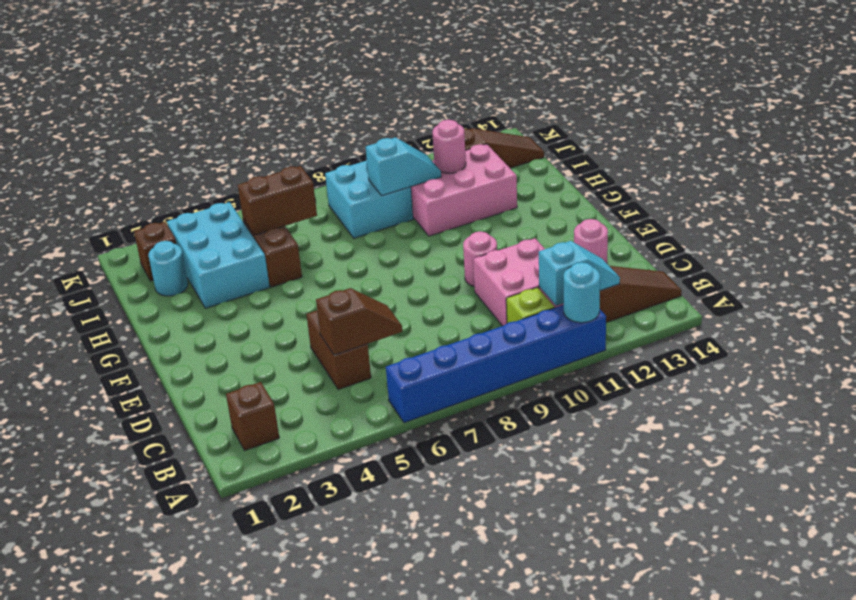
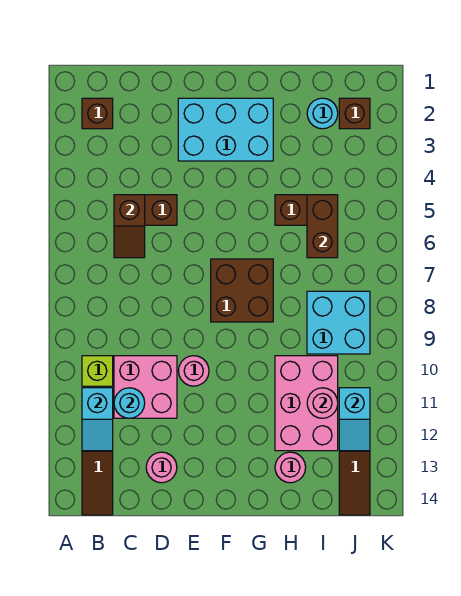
blue 1x6 brick [386,305,606,423] -> none
cyan 1x1 round brick [564,262,600,323] -> cyan 1x1 round brick moved to [114,388,145,418]
none -> brown 2x2 brick [211,259,273,322]
cyan 2x3 brick [167,202,270,308] -> cyan 2x3 brick moved to [178,98,273,161]
none -> pink 1x1 round brick [275,452,306,483]
cyan 1x2 slope [366,137,441,196] -> cyan 1x2 slope moved to [339,388,370,451]

